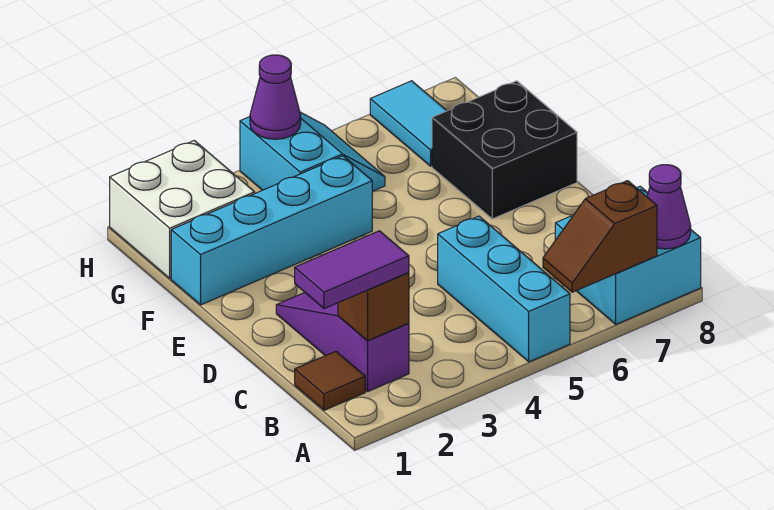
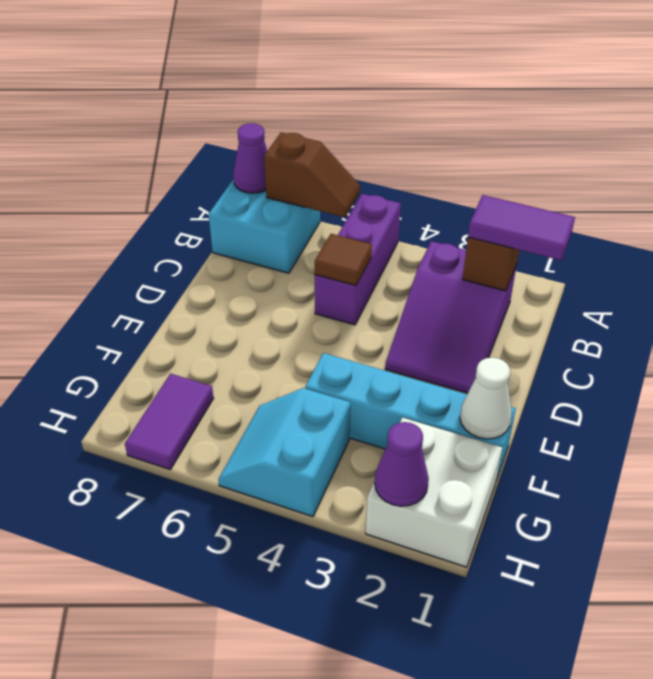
cyan 1x3 brick [438,216,570,362] -> purple 1x3 brick [315,194,401,325]
brown 1x1 tile [295,351,365,410] -> brown 1x1 tile moved to [315,234,372,285]
purple 1x3 slope [276,293,409,391] -> purple 2x3 slope [385,241,517,393]
black 2x2 brick [432,81,577,219] -> none
none -> white 1x1 cone [460,357,512,439]
cyan 1x2 tile [370,81,447,166] -> purple 1x2 tile [125,374,214,469]
purple 1x1 cone [250,55,301,139] -> purple 1x1 cone moved to [375,422,429,506]

